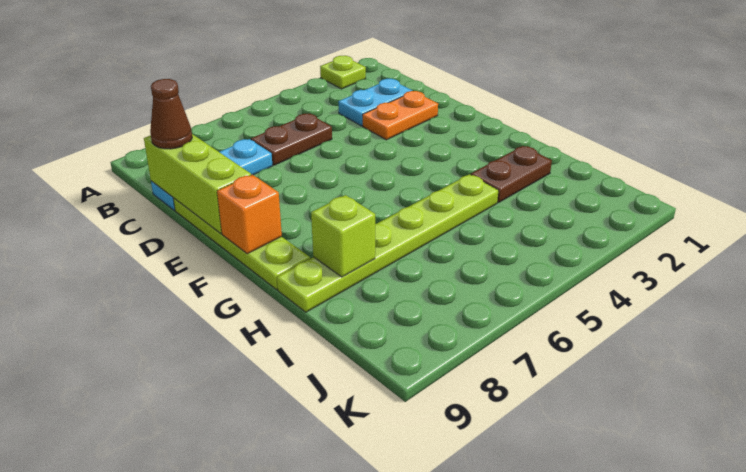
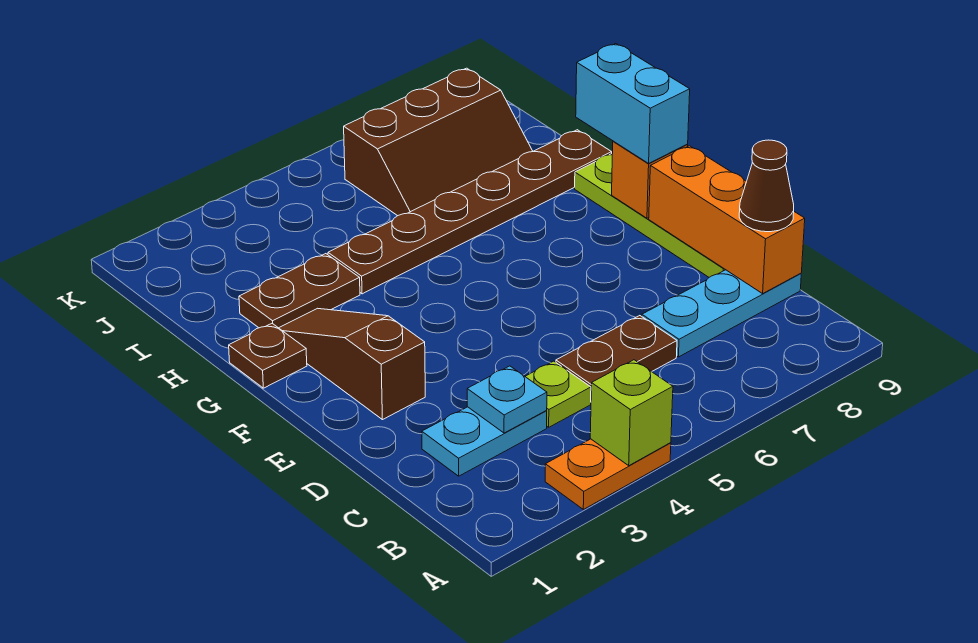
lime 1x1 plate [320,56,366,89] -> lime 1x1 plate moved to [525,361,591,427]
none -> cyan 1x1 plate [467,366,547,433]
lime 1x3 brick [144,134,251,234] -> orange 1x3 brick [649,146,805,294]
orange 1x2 plate [362,91,438,140] -> orange 1x2 plate moved to [545,439,671,509]
none -> brown 1x3 slope [279,308,425,420]
none -> cyan 1x2 brick [576,44,690,163]
none -> brown 1x1 plate [229,323,307,388]
lime 1x6 plate [277,174,499,312] -> brown 1x6 plate [328,130,612,294]
lime 1x1 brick [311,195,375,277] -> lime 1x1 brick moved to [590,360,673,466]
none -> brown 2x3 slope [344,68,533,216]

